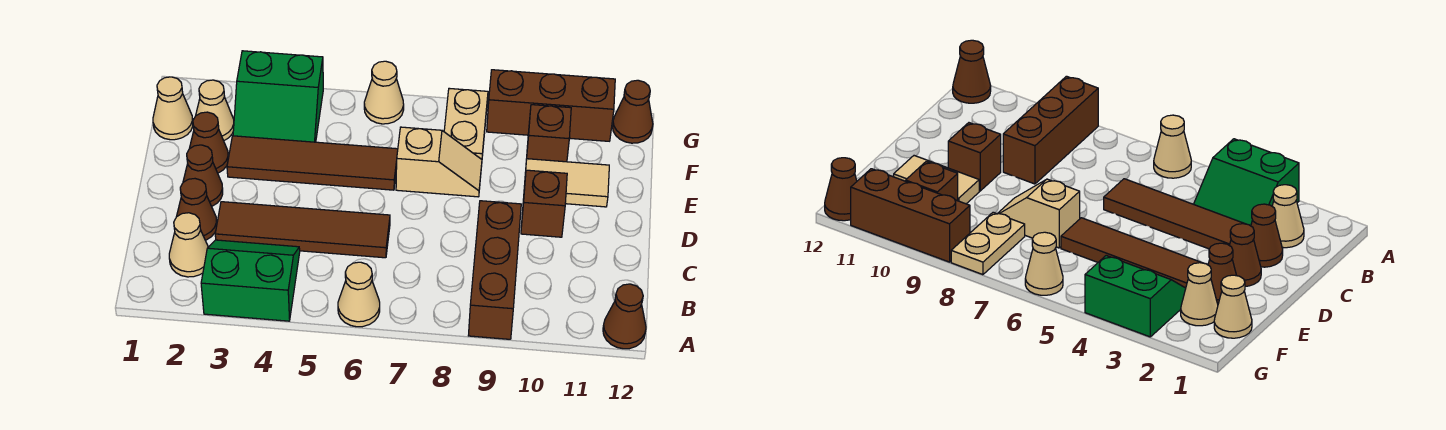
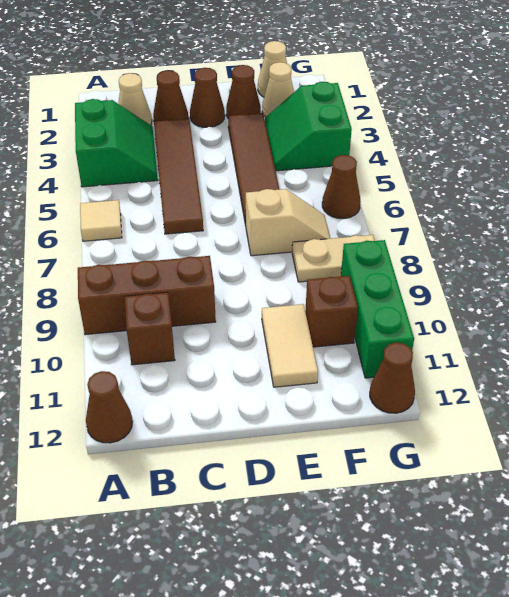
tan 1x1 cone [338,262,380,327] -> tan 1x1 tile [80,200,122,241]
brown 1x1 brick [521,170,567,237] -> brown 1x1 brick moved to [125,292,175,365]
tan 1x2 slope [396,127,482,197] -> tan 1x2 slope turned to [246,189,330,256]
tan 1x1 cone [364,61,404,124] -> brown 1x1 cone [322,155,361,218]
brown 1x3 brick [487,70,615,141] -> green 1x3 brick [341,240,414,378]

